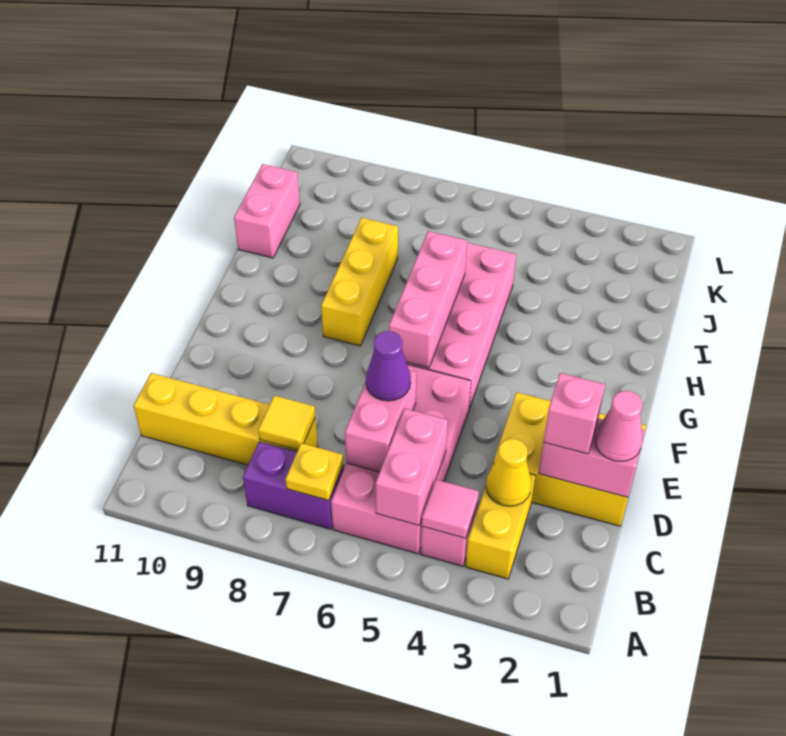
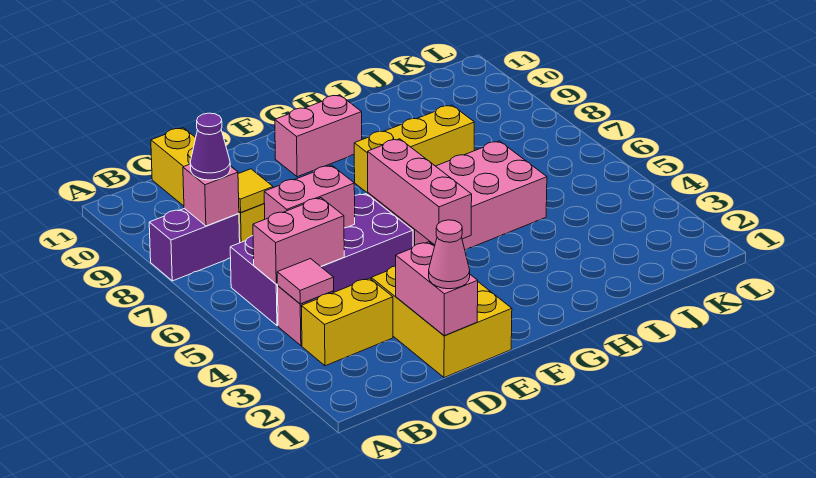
pink 2x4 brick [331,364,471,554] -> purple 2x4 brick [230,194,413,326]
purple 1x2 brick [243,442,344,529] -> purple 1x2 brick turned to [149,208,240,281]
yellow 1x1 plate [286,443,344,500] -> none
yellow 1x1 cone [486,439,532,506] -> none
pink 1x1 brick [543,373,605,454] -> pink 1x1 brick moved to [183,164,239,226]
purple 1x1 cone [366,331,411,401] -> purple 1x1 cone moved to [190,113,230,180]
pink 1x3 brick [389,231,467,368] -> pink 1x3 brick turned to [368,139,472,245]
pink 1x2 brick [234,164,300,258] -> pink 1x2 brick moved to [275,95,362,177]

